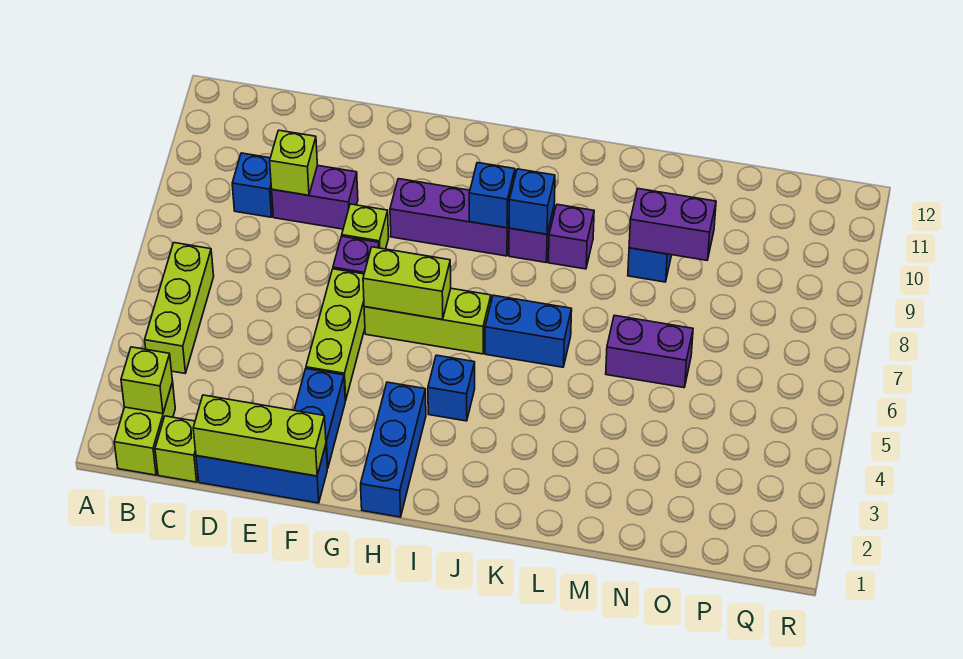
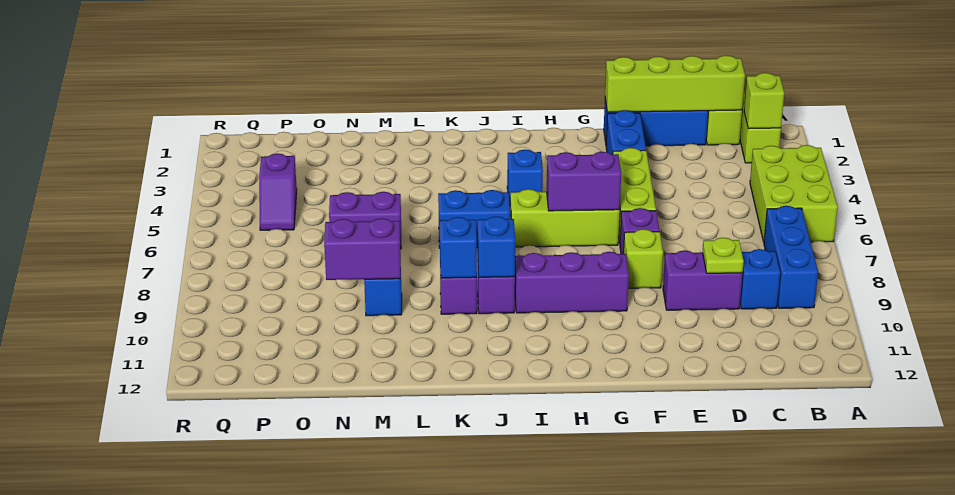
lime 1x3 brick [145,243,214,373] -> lime 2x3 brick [750,145,838,242]
lime 1x3 brick [193,395,326,476] -> lime 1x4 brick [605,56,745,112]
lime 1x1 brick [270,130,317,195] -> lime 1x1 plate [703,238,744,273]
lime 1x2 brick [363,247,451,320] -> purple 1x2 brick [547,152,621,211]
blue 1x3 brick [361,382,426,517] -> blue 1x3 brick moved to [764,206,818,308]
blue 1x1 brick [469,163,515,228] -> blue 1x1 brick moved to [440,217,477,278]
none -> purple 1x2 slope [259,153,297,230]

